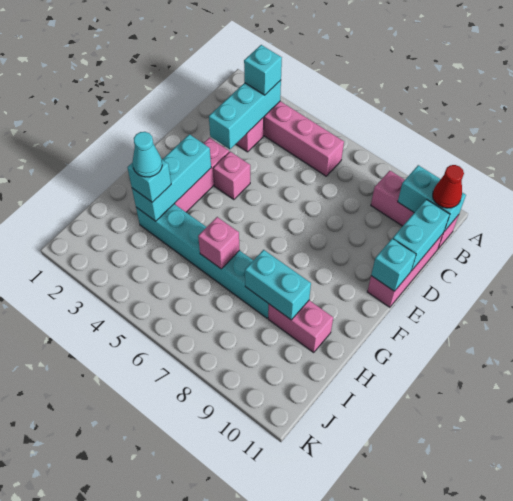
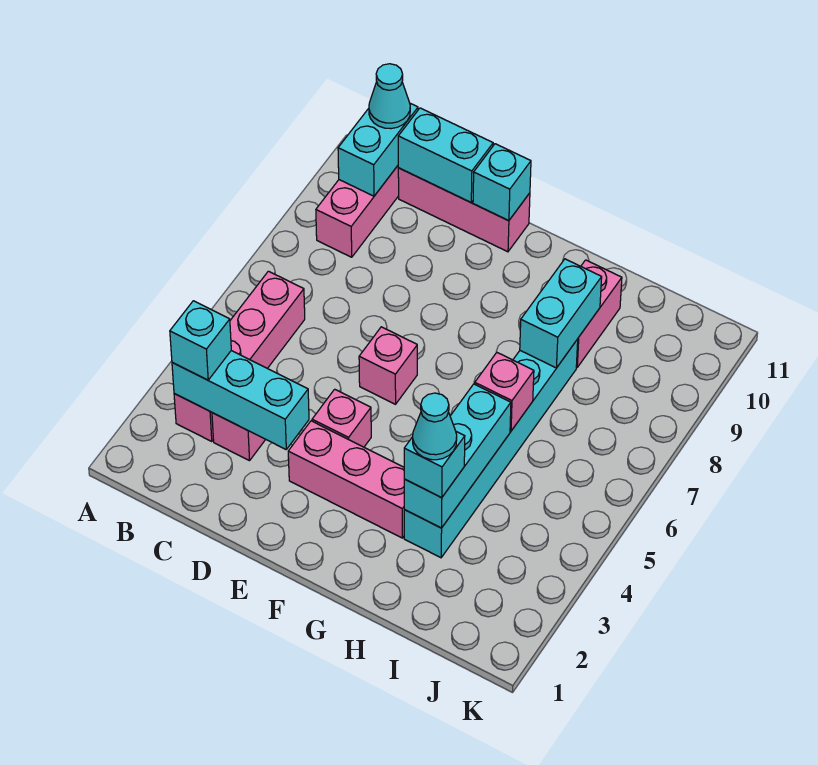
red 1x1 cone [433,165,464,208] -> cyan 1x1 cone [369,64,410,129]
none -> pink 1x1 brick [359,327,417,404]
cyan 1x3 brick [132,134,211,221] -> cyan 1x3 brick turned to [404,384,511,528]

